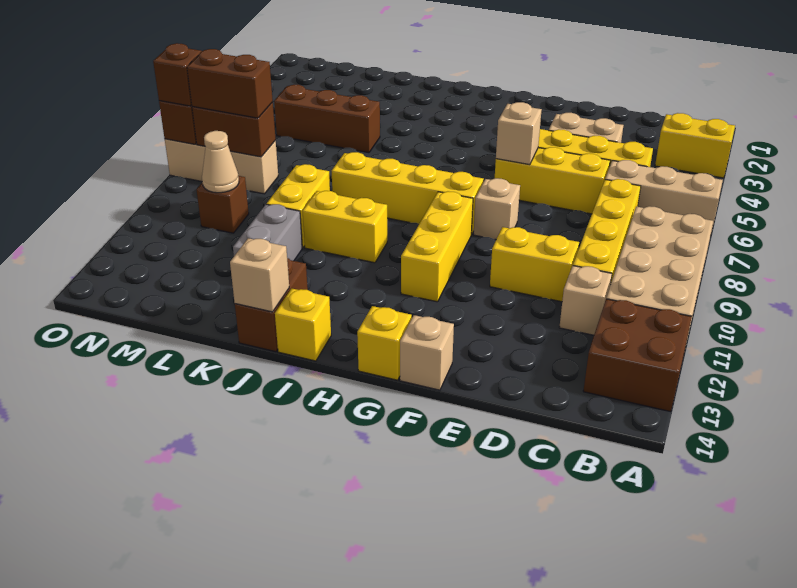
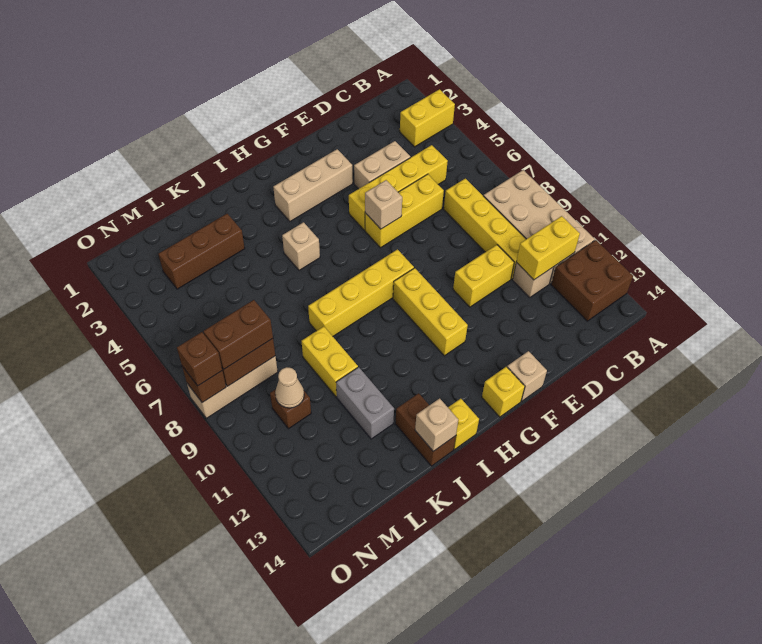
tan 1x3 brick [605,160,723,236] -> tan 1x3 brick moved to [273,149,353,221]
tan 1x1 brick [474,178,520,239] -> tan 1x1 brick moved to [282,222,320,270]
yellow 1x2 brick [303,191,387,263] -> yellow 1x2 brick moved to [516,216,580,280]
brown 1x3 brick [274,85,380,153] -> brown 1x3 brick moved to [158,214,245,289]

